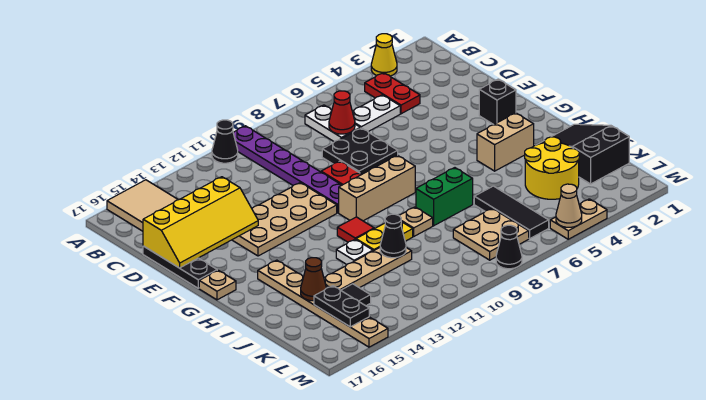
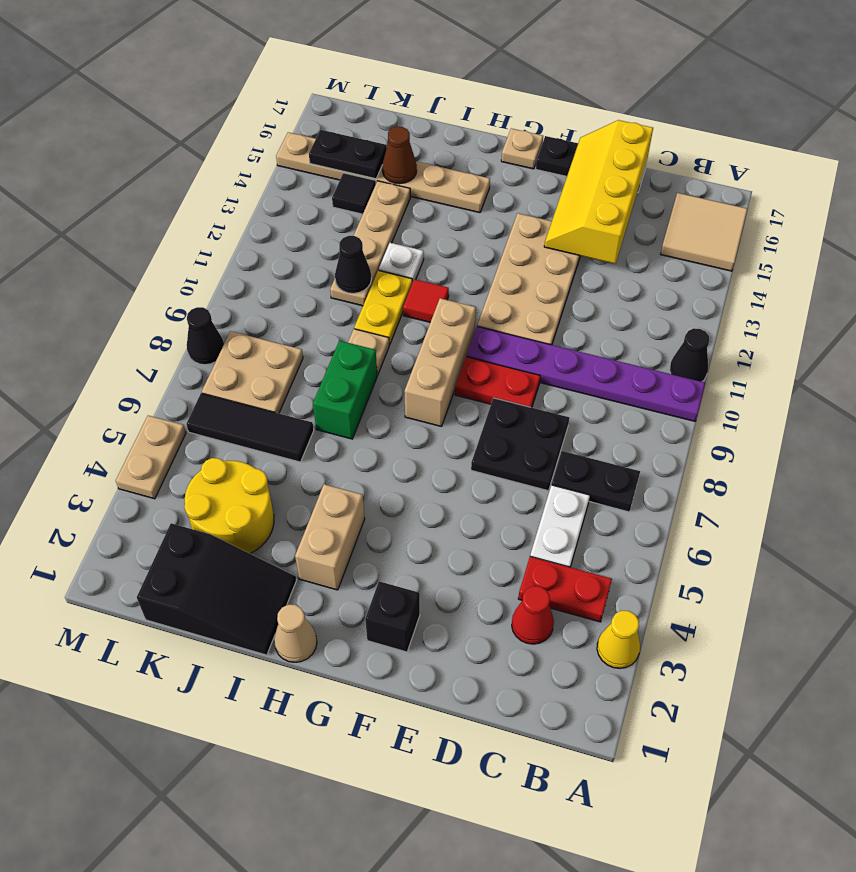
white 1x2 plate [305,105,360,142] -> black 1x2 plate [552,451,640,512]
red 1x1 cone [329,91,355,134] -> red 1x1 cone moved to [512,586,554,644]
tan 1x1 cone [556,184,582,227] -> tan 1x1 cone moved to [274,605,317,662]

